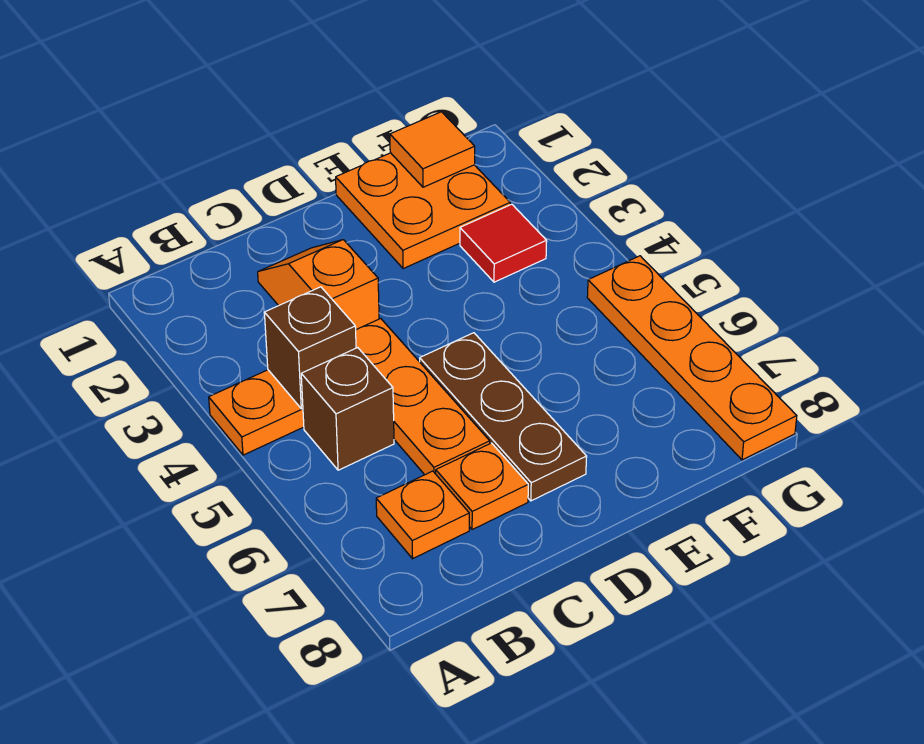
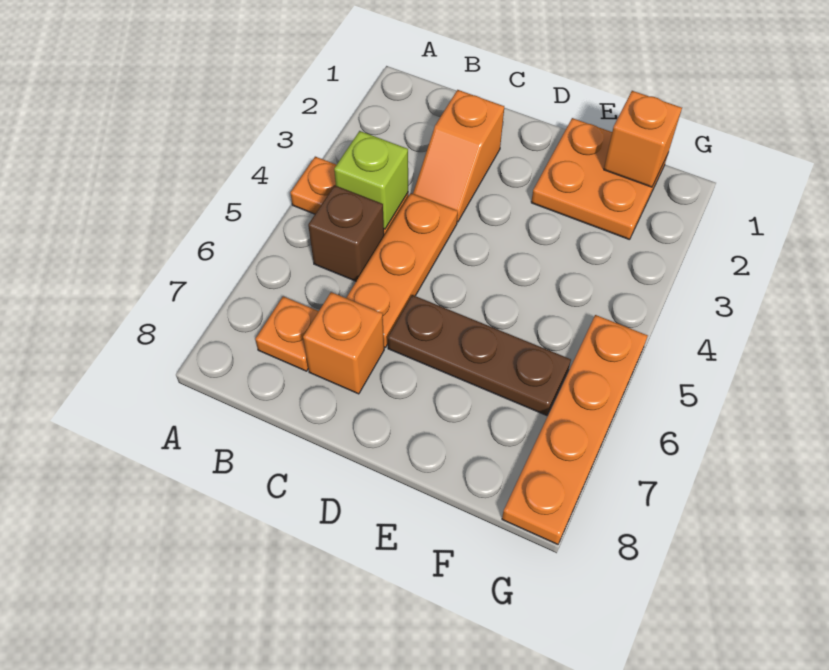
brown 1x1 brick [264,287,356,409] -> lime 1x1 brick [334,131,408,229]
orange 1x2 slope [258,240,379,330] -> orange 1x2 slope turned to [413,90,504,222]
orange 1x1 plate [436,443,528,530] -> orange 1x1 brick [303,292,384,394]
brown 1x3 plate [420,333,587,501] -> brown 1x3 plate turned to [388,295,571,416]
orange 1x1 tile [390,112,475,187] -> orange 1x1 brick [604,91,682,187]
red 1x1 tile [460,204,547,282] -> none

